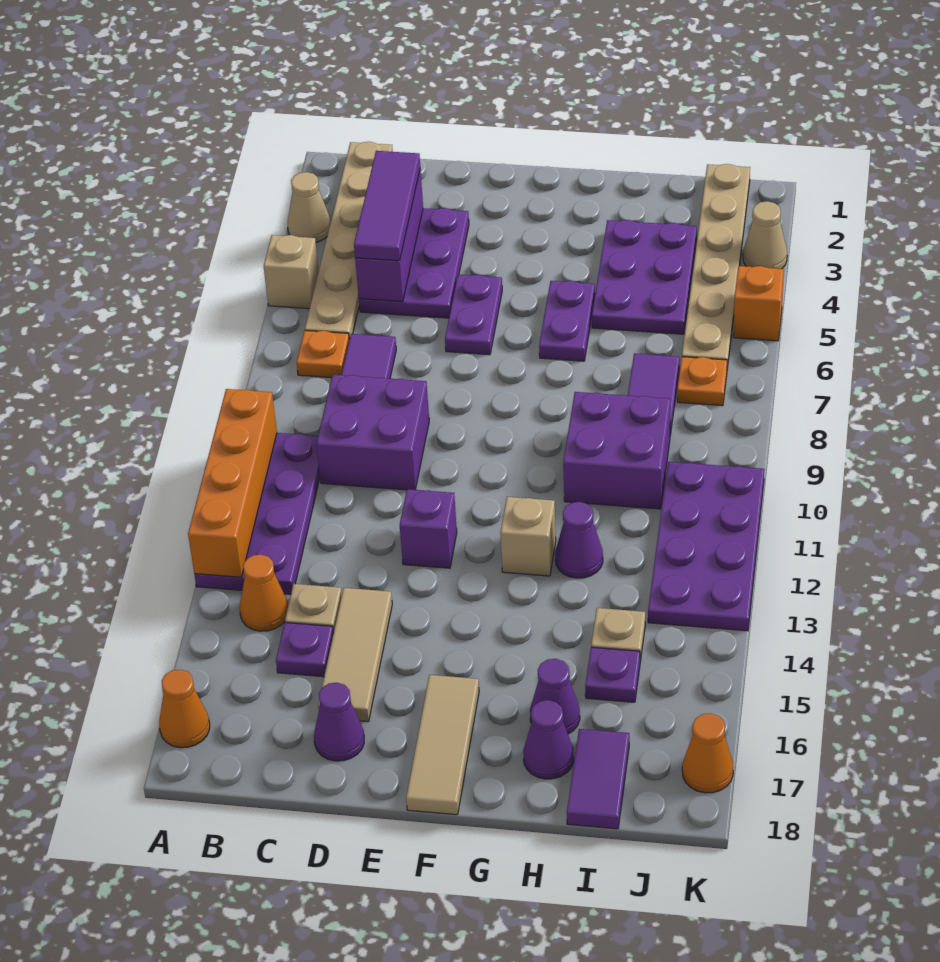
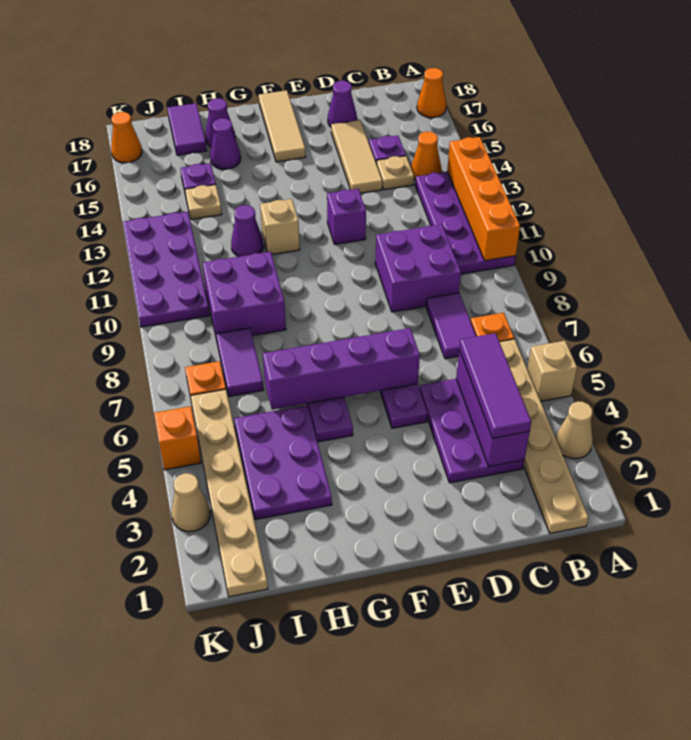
none -> purple 1x4 brick [263,328,420,410]

